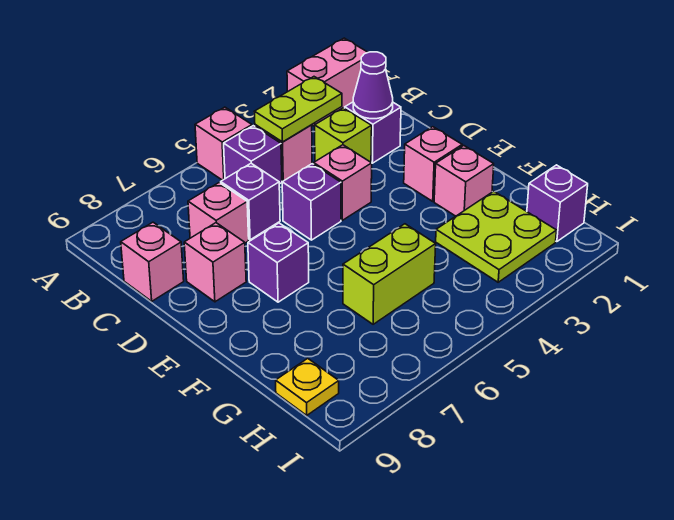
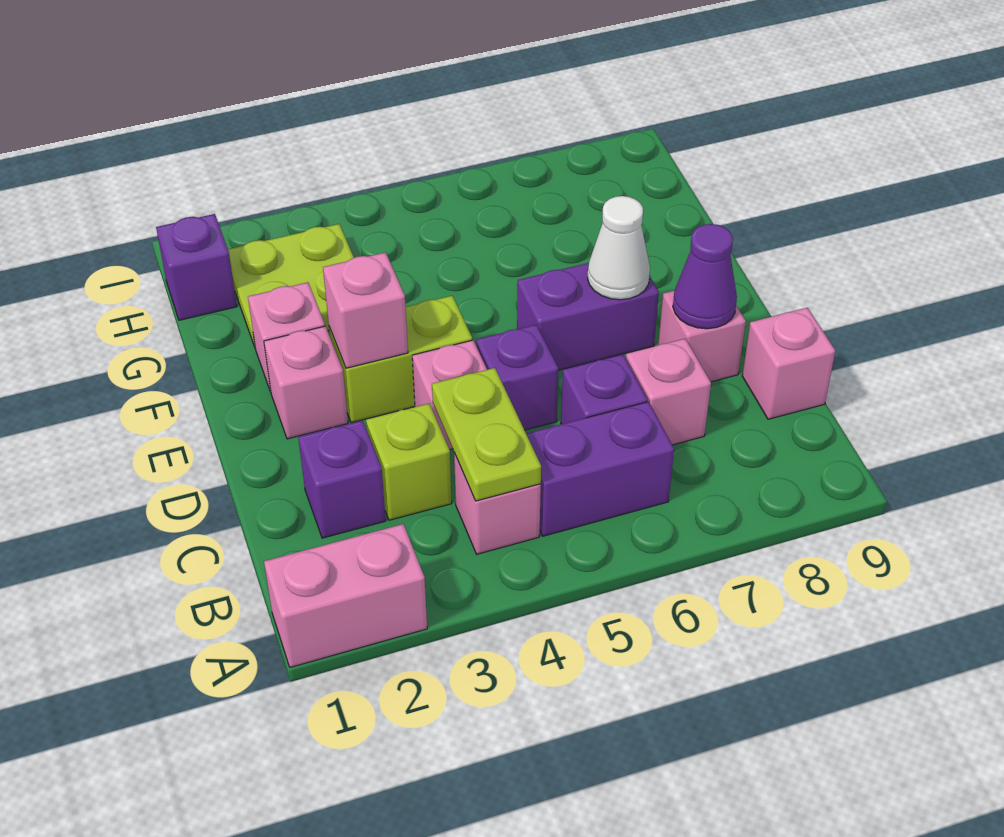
pink 1x1 brick [195,107,252,180] -> pink 1x1 brick moved to [323,252,408,368]
lime 1x2 plate [254,77,342,142] -> lime 1x2 plate turned to [432,368,541,501]
purple 1x1 brick [224,126,282,184] -> purple 1x2 brick [526,402,674,536]
purple 1x1 cone [353,52,393,119] -> purple 1x1 cone moved to [673,224,737,329]
purple 1x1 brick [248,223,309,302] -> purple 1x2 brick [517,263,659,370]
none -> white 1x1 cone [588,196,650,300]
lime 1x2 brick [343,224,436,324] -> lime 1x2 brick moved to [329,296,472,423]
yellow 1x1 plate [276,358,339,415] -> none

